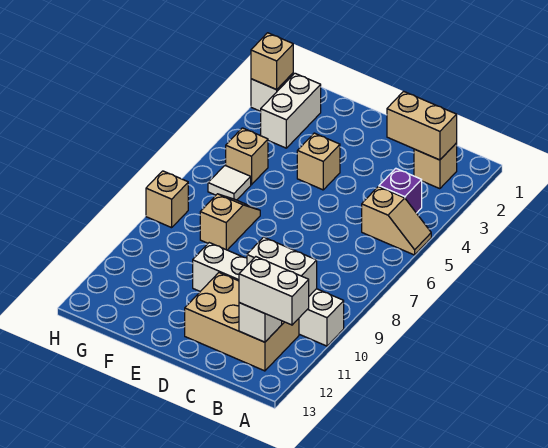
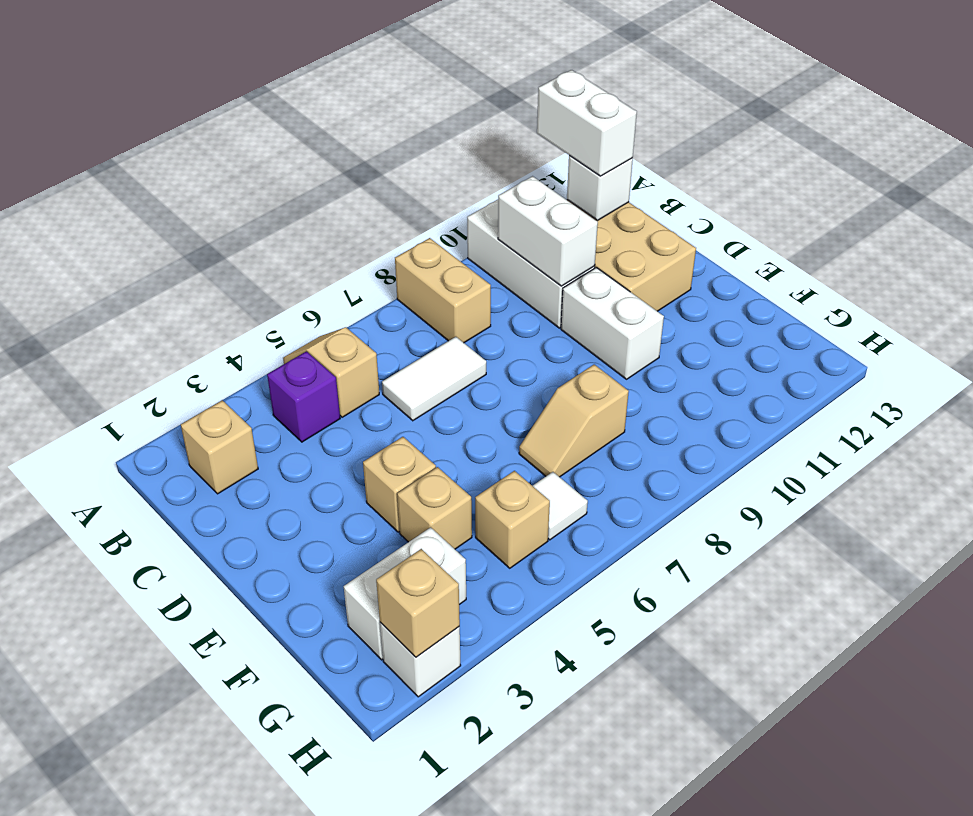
tan 1x2 brick [387,91,457,160] -> tan 1x2 brick moved to [395,238,491,343]
none -> white 1x2 tile [382,337,486,421]
tan 1x1 brick [146,171,188,228] -> tan 1x1 brick moved to [397,467,472,549]

